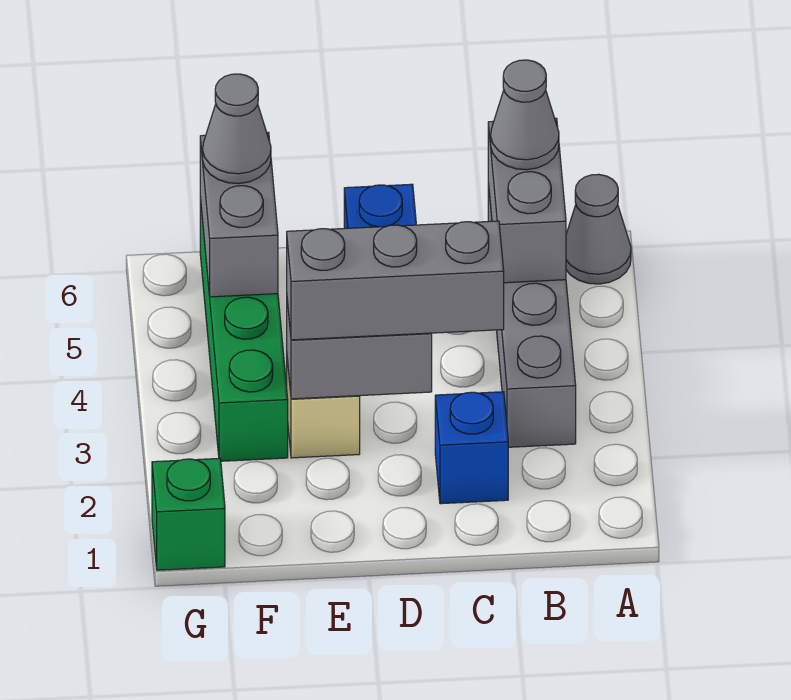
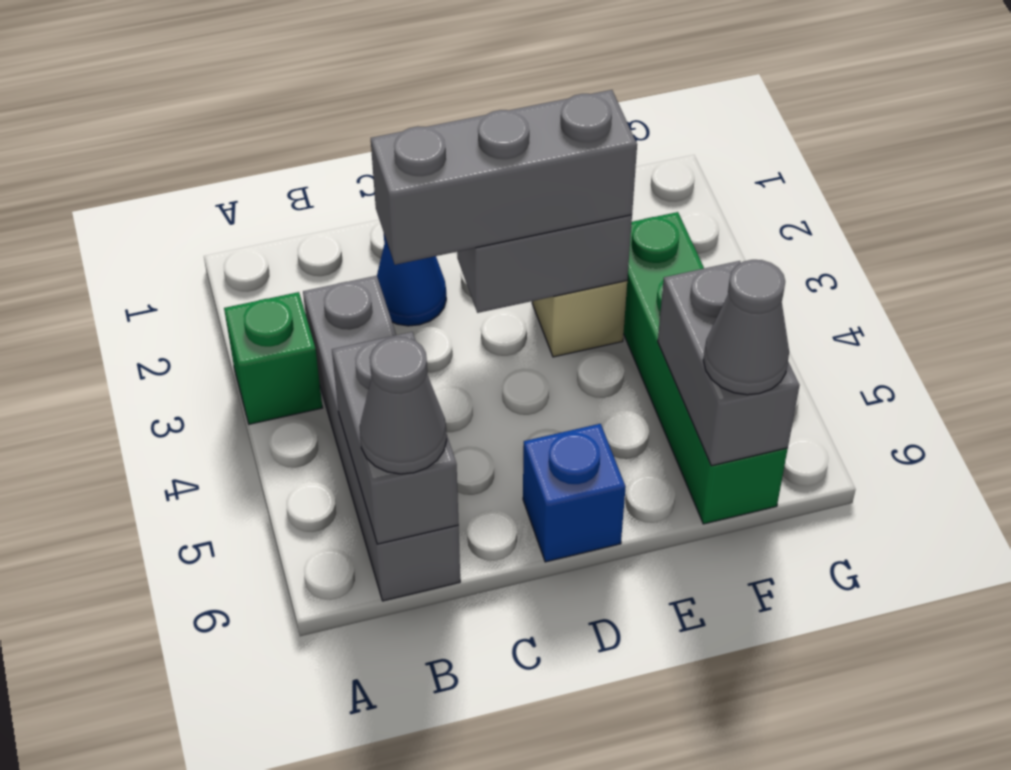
grey 1x1 cone [566,174,631,284] -> none
blue 1x1 brick [435,392,508,504] -> blue 1x1 cone [377,235,446,326]
green 1x1 brick [152,458,225,570] -> green 1x1 brick moved to [224,292,323,424]

